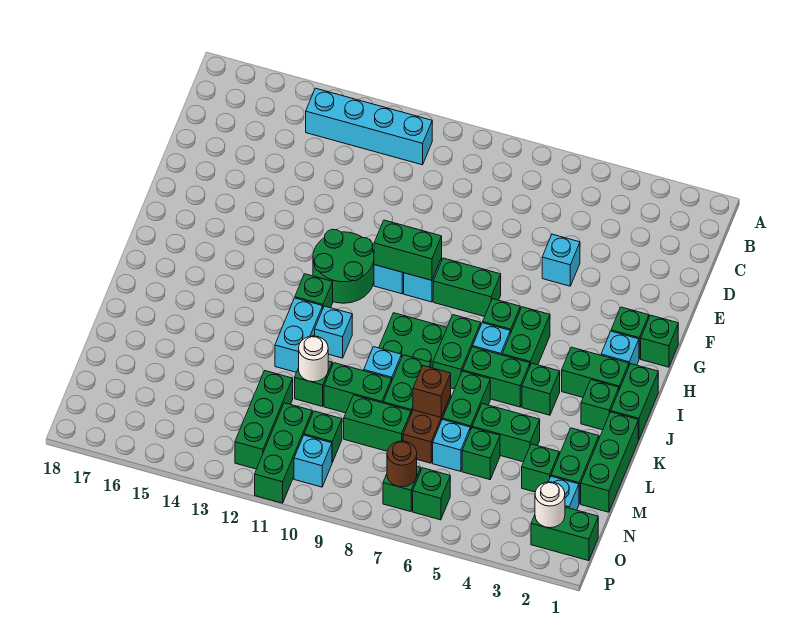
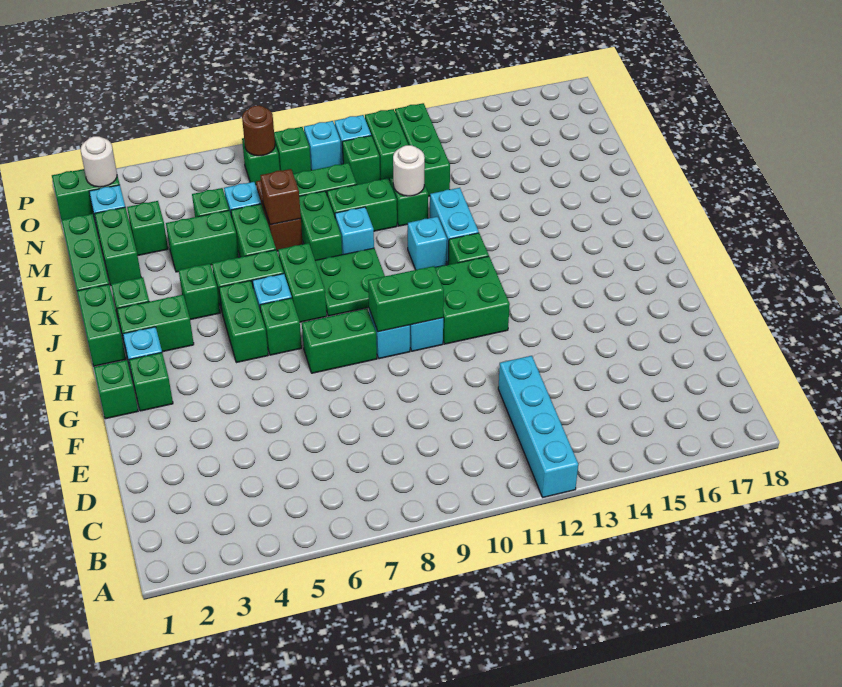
cyan 1x4 brick [306,88,432,165] -> cyan 1x4 brick turned to [498,356,578,497]
cyan 1x1 brick [542,234,580,286] -> cyan 1x1 brick moved to [304,121,342,170]
green 2x2 round brick [313,229,374,303] -> green 2x2 brick [435,256,510,344]
green 1x3 brick [255,403,312,503] -> green 1x2 brick [365,109,408,181]
green 1x1 brick [413,468,450,520] -> green 1x1 brick moved to [274,127,311,174]

